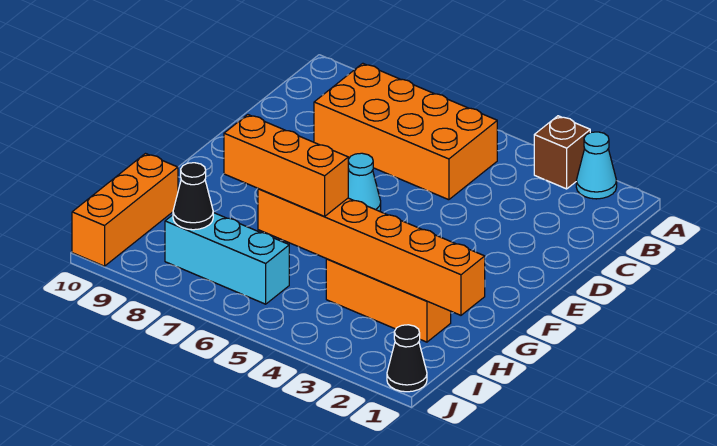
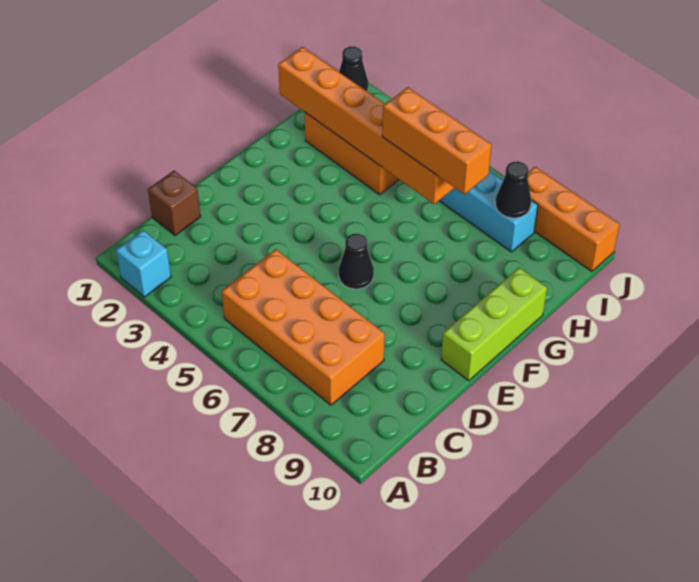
cyan 1x1 cone [576,132,617,199] -> cyan 1x1 brick [116,230,171,297]
brown 1x1 brick [534,116,590,189] -> brown 1x1 brick moved to [148,171,201,236]
cyan 1x1 cone [348,153,381,211] -> black 1x1 cone [339,234,374,289]
none -> lime 1x3 brick [441,268,547,381]
orange 1x3 brick [72,154,178,266] -> orange 1x3 brick turned to [527,167,620,271]

